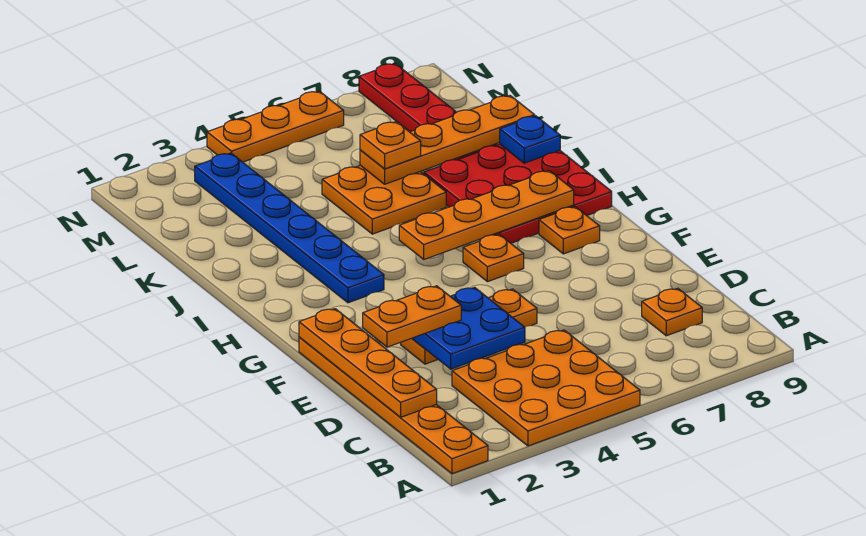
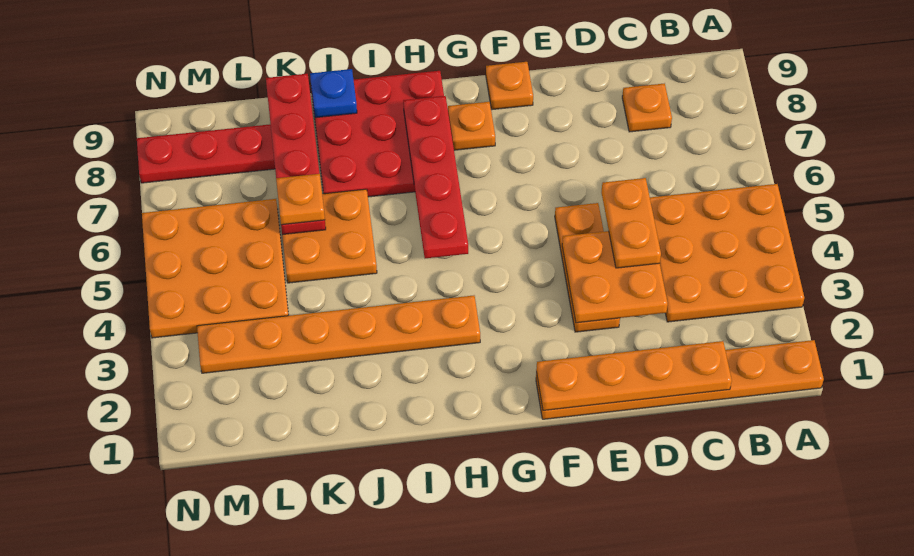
blue 2x2 plate [412,287,525,369] -> orange 2x2 plate [562,231,668,323]
orange 1x2 plate [363,286,461,347] -> orange 1x2 plate moved to [601,178,661,268]
orange 1x1 plate [463,234,524,282] -> orange 1x1 plate moved to [486,62,533,110]
blue 1x6 plate [195,153,384,303] -> orange 1x6 plate [197,296,480,373]
orange 1x4 plate [399,171,574,259] -> red 1x4 plate [403,96,468,258]
orange 1x4 plate [360,95,535,184] -> red 1x4 plate [266,74,326,235]
orange 1x3 plate [207,91,344,162] -> orange 3x3 plate [142,199,288,338]

